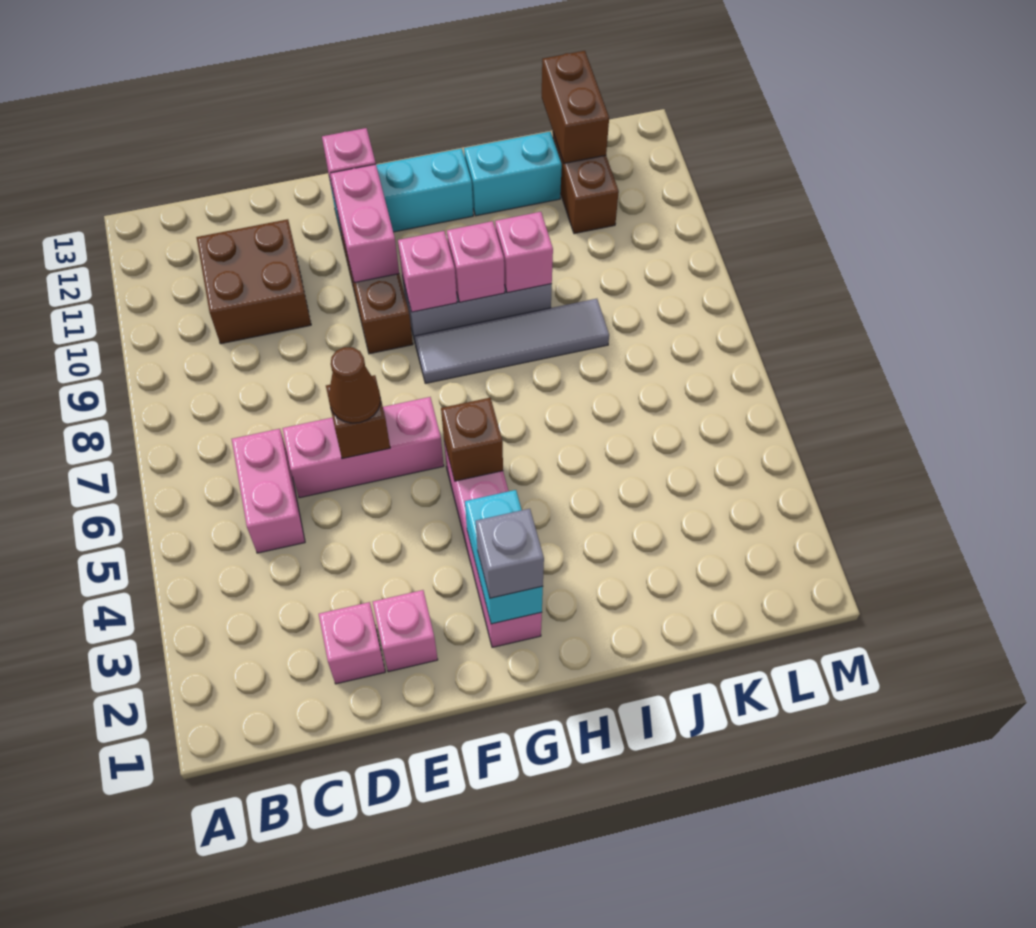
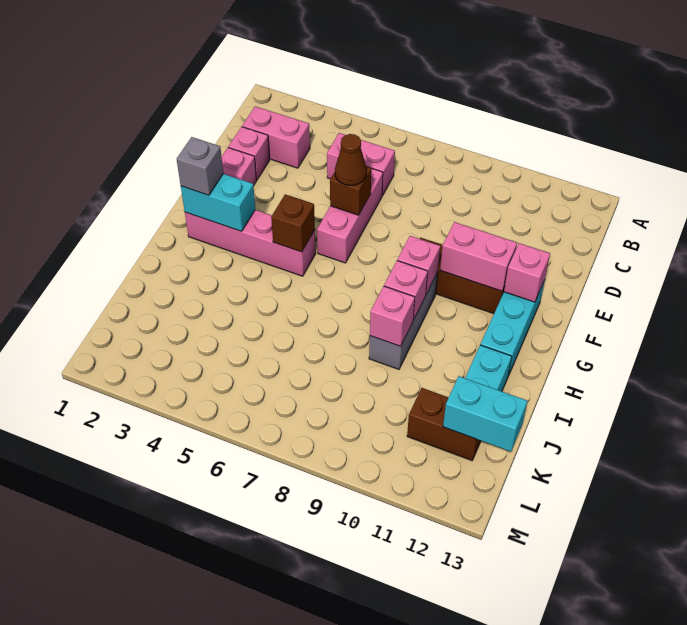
none -> pink 1x2 brick [242,106,310,168]
brown 2x2 brick [196,219,311,344] -> none
grey 1x4 tile [415,299,609,383] -> none
brown 1x2 brick [542,51,609,163] -> cyan 1x2 brick [443,376,527,452]

